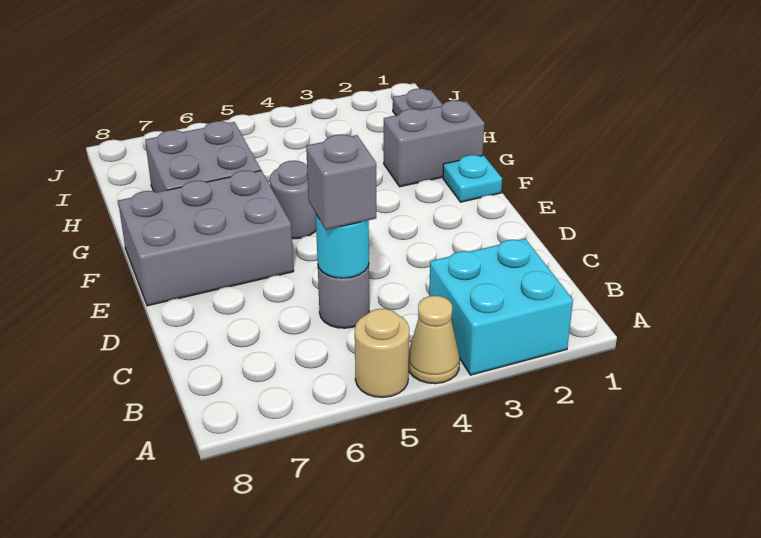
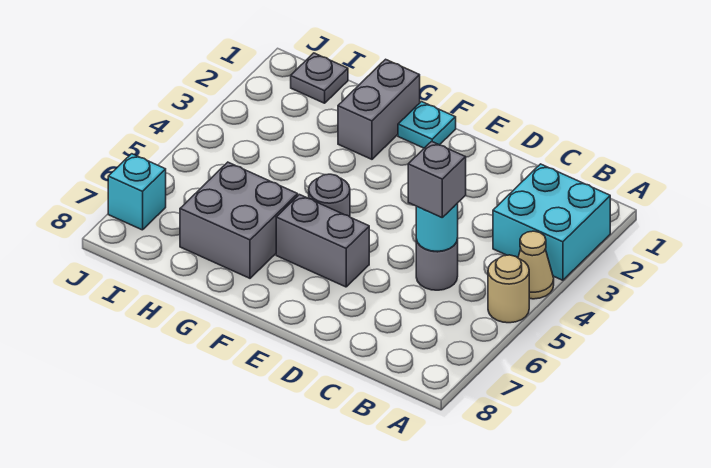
grey 2x3 brick [118,171,294,306] -> grey 1x2 brick [276,195,369,287]
none -> cyan 1x1 brick [108,154,166,230]

